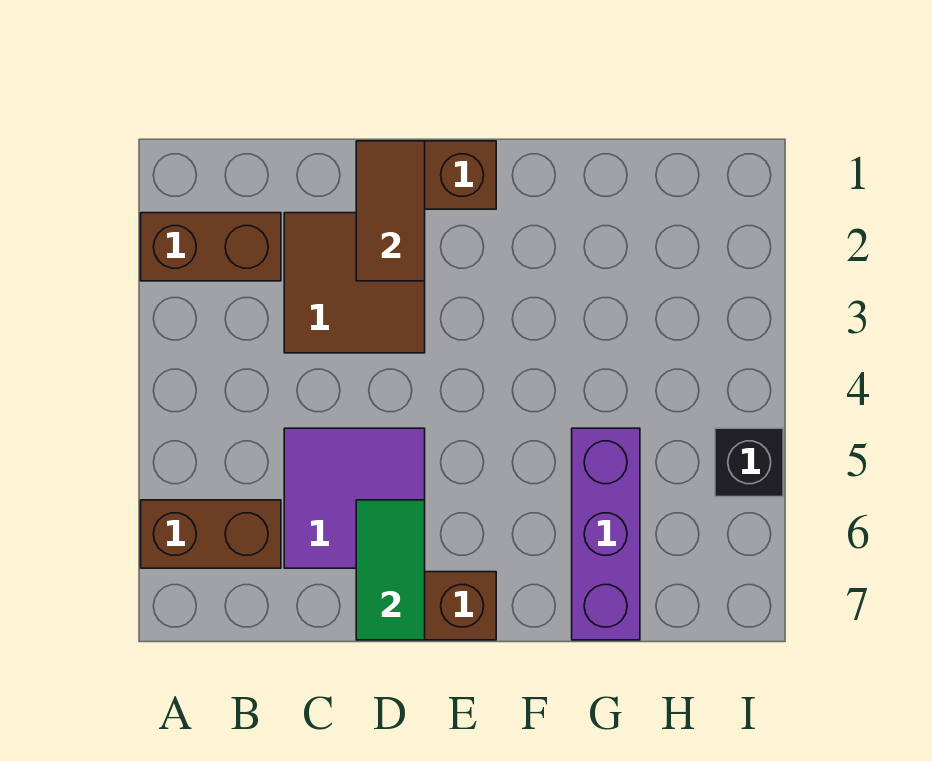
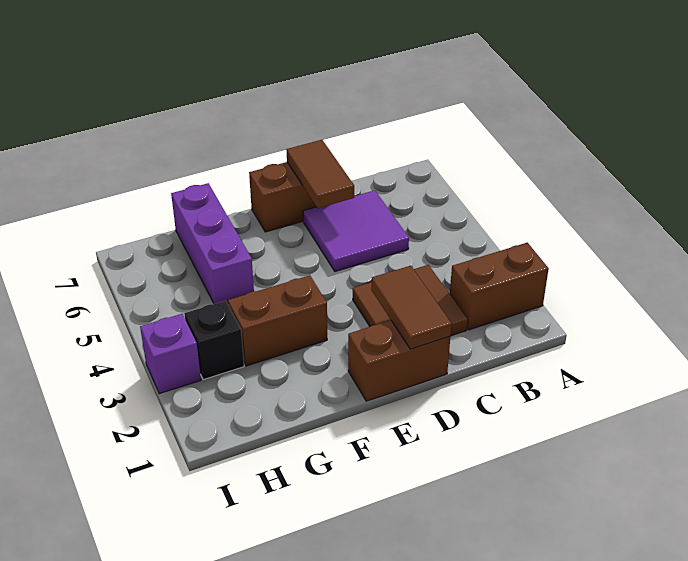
brown 1x2 brick [141,500,281,568] -> brown 1x2 brick moved to [228,275,327,366]
green 1x2 tile [356,500,425,640] -> brown 1x2 tile [286,140,354,208]
none -> purple 1x1 brick [140,314,201,394]
black 1x1 brick [715,428,783,497] -> black 1x1 brick moved to [185,301,244,380]

